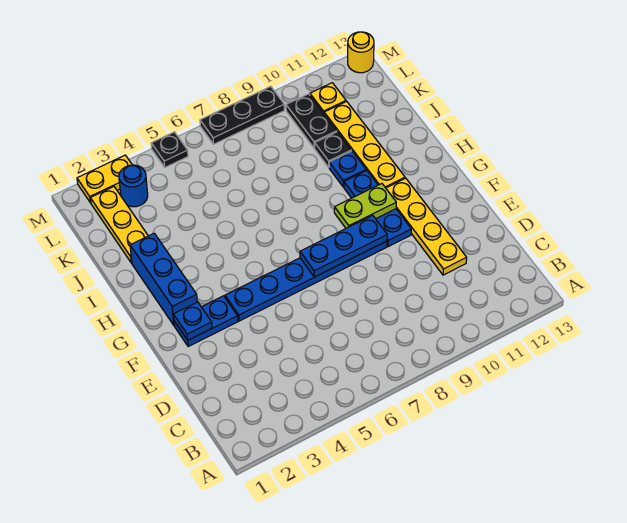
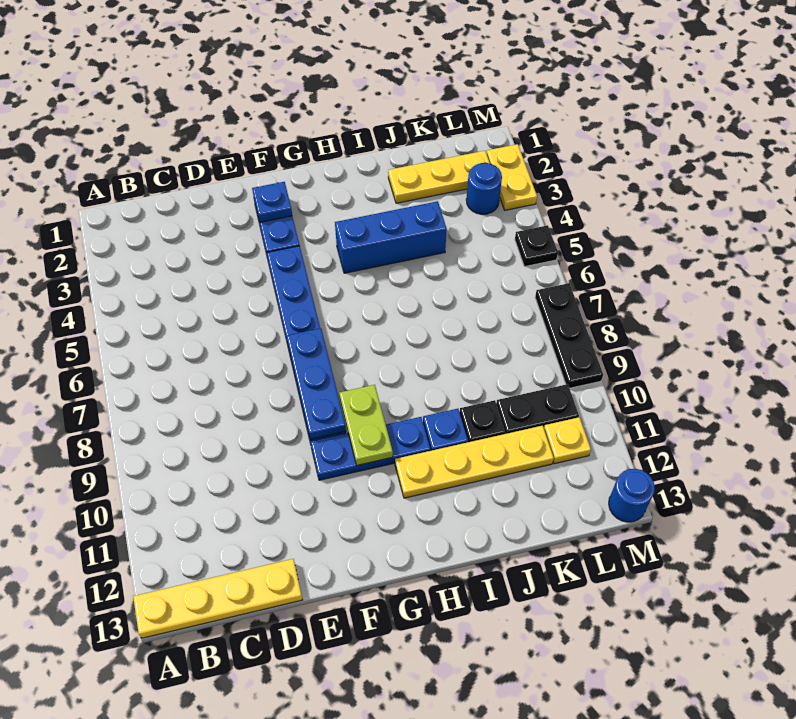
yellow 1x4 plate [386,178,467,275] -> yellow 1x4 plate moved to [133,559,302,638]
blue 1x3 brick [130,233,197,325] -> blue 1x3 brick moved to [335,201,447,273]
yellow 1x1 round brick [348,32,374,73] -> blue 1x1 round brick [609,469,655,522]

